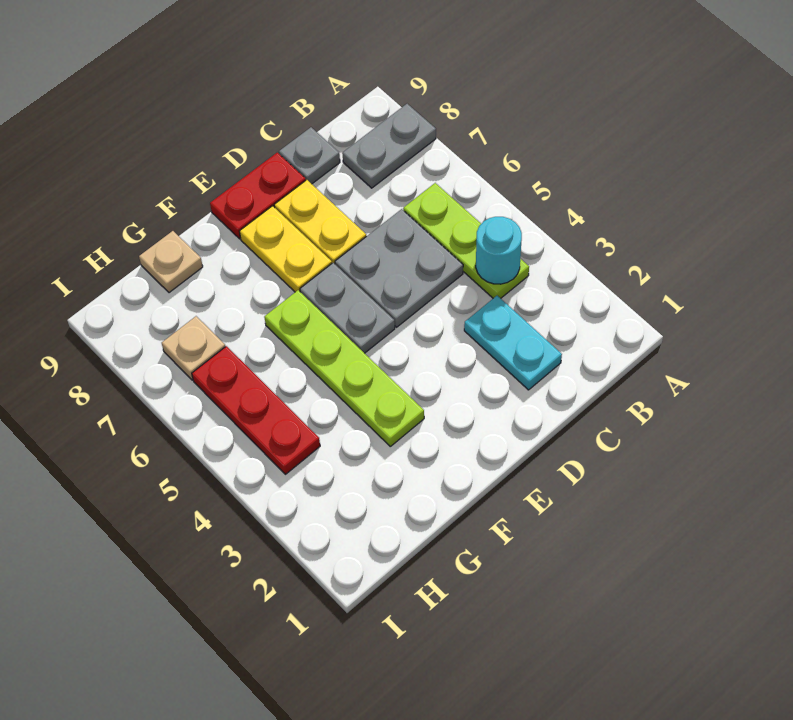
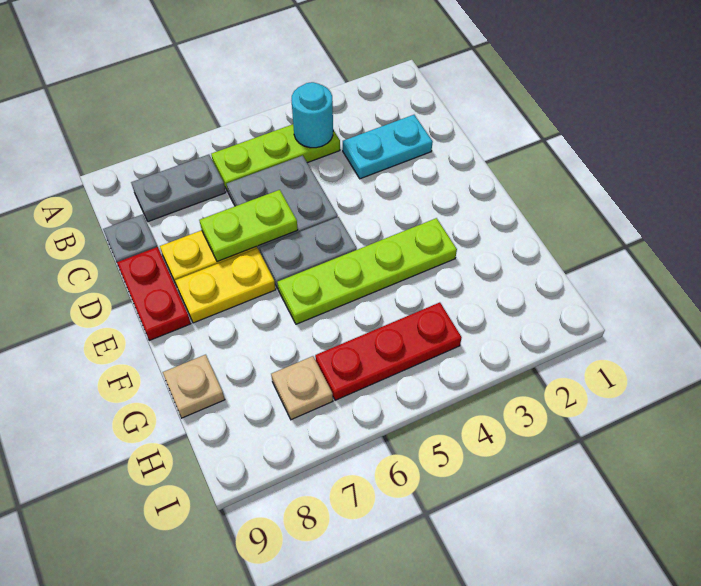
grey 1x2 plate [342,104,436,188] -> grey 1x2 plate turned to [131,155,226,222]
none -> lime 1x2 plate [199,190,298,262]

